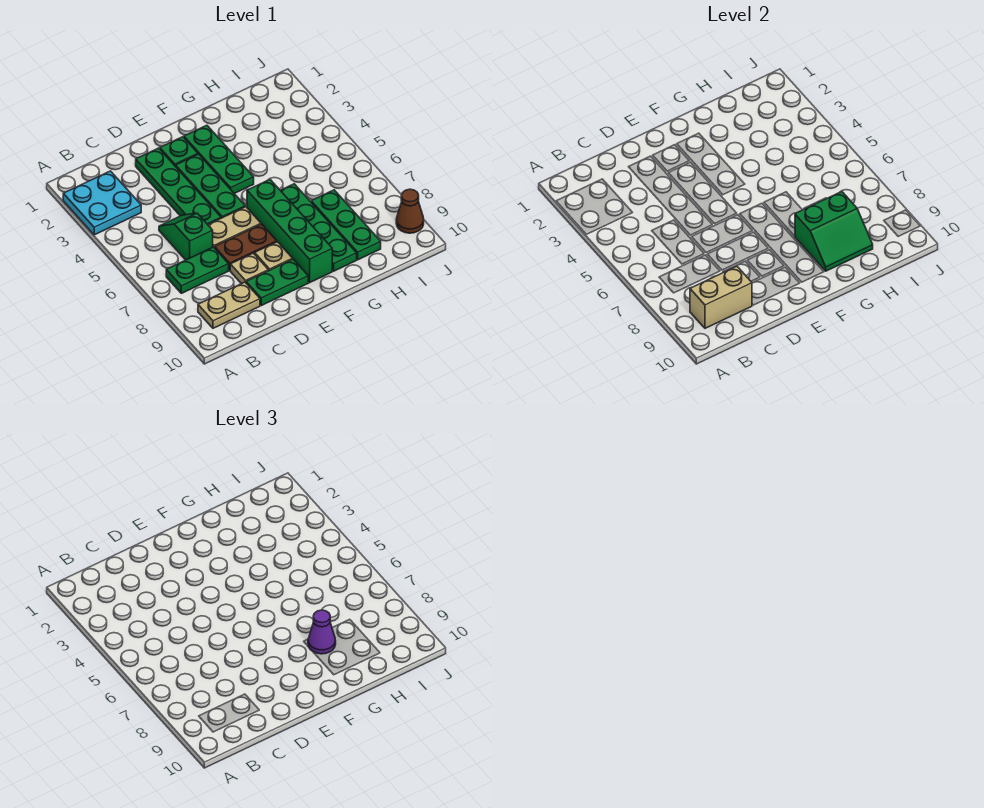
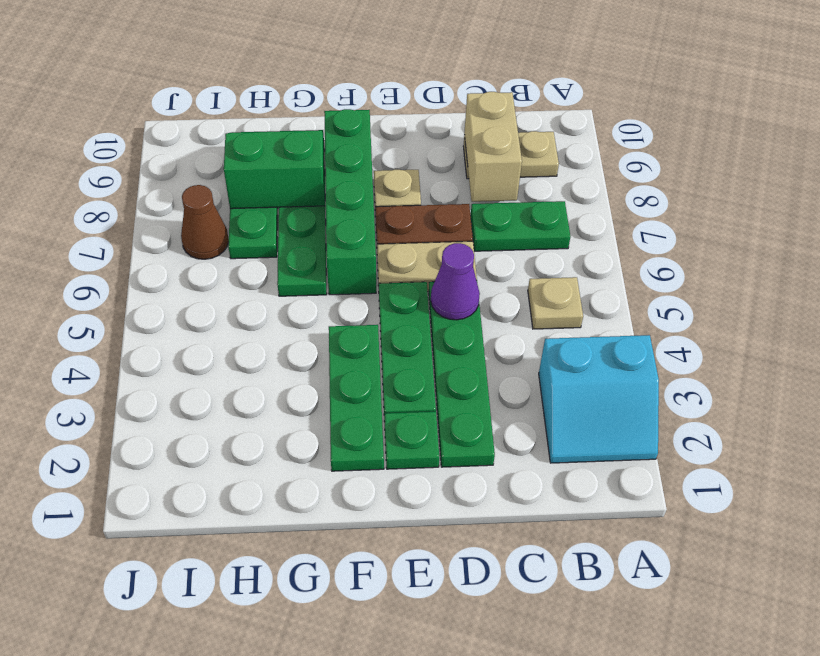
cyan 2x2 plate [63,171,141,235] -> cyan 2x2 slope [539,335,659,463]
tan 1x2 brick [690,266,752,328] -> tan 1x2 brick turned to [464,92,522,202]
green 1x2 slope [159,213,213,260] -> none
tan 1x1 plate [230,253,268,284] -> tan 1x1 plate moved to [528,277,583,329]
green 1x2 plate [246,259,308,306] -> none
purple 1x1 cone [308,610,336,654] -> purple 1x1 cone moved to [431,243,480,320]
brown 1x1 cone [396,189,424,233] -> brown 1x1 cone moved to [181,185,229,259]

